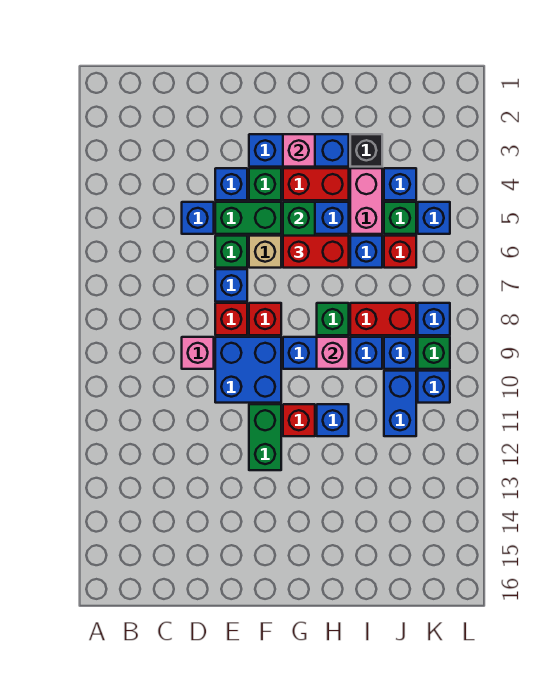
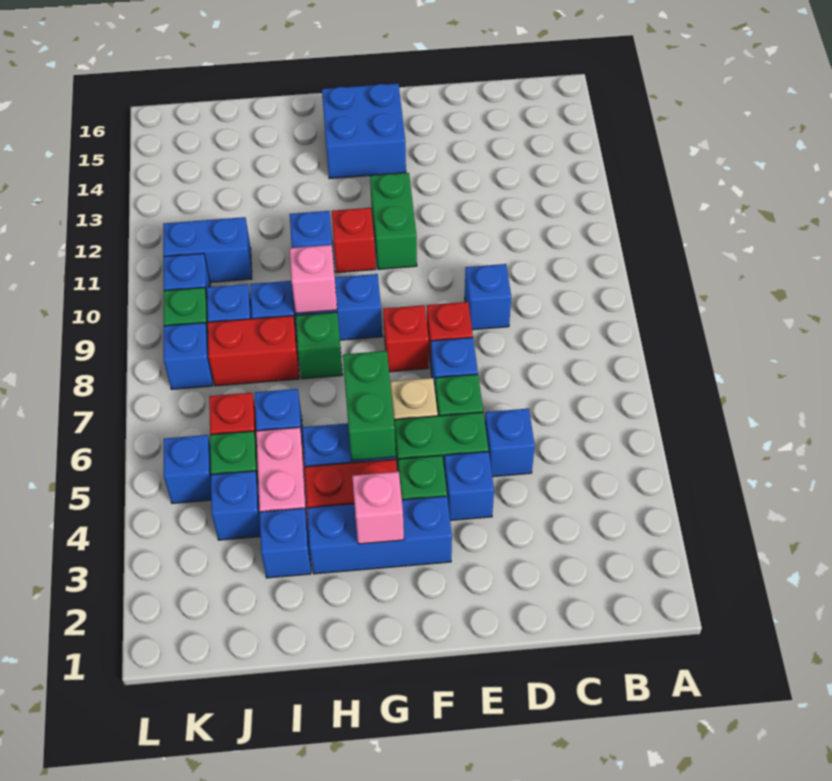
pink 1x1 brick [182,337,214,369] -> blue 1x1 brick [465,264,511,330]
blue 2x2 brick [215,337,281,403] -> blue 2x2 brick moved to [322,84,406,179]
red 1x2 brick [283,236,349,268] -> none
black 1x1 brick [350,134,382,167] -> blue 1x1 brick [260,508,311,578]
blue 1x2 brick [384,371,416,436] -> blue 1x2 brick turned to [163,217,252,282]

